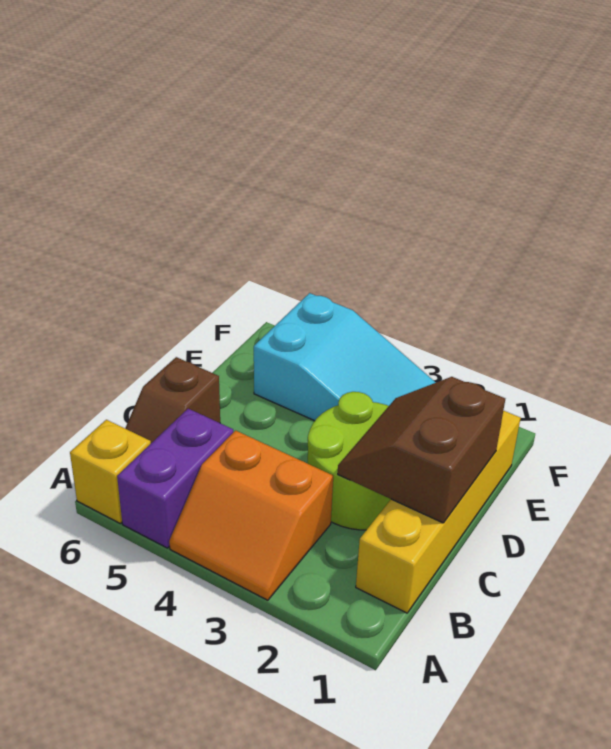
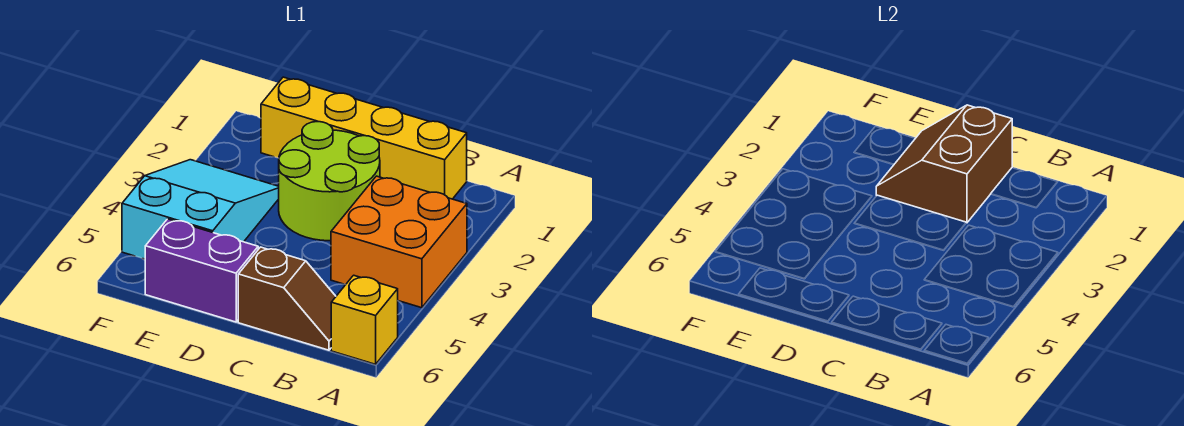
orange 2x2 slope [169,430,333,600] -> orange 2x2 brick [331,176,467,308]
purple 1x2 brick [117,409,233,548] -> purple 1x2 brick moved to [145,219,258,322]
brown 2x2 slope [338,377,505,523] -> brown 2x2 slope turned to [876,105,1012,223]

